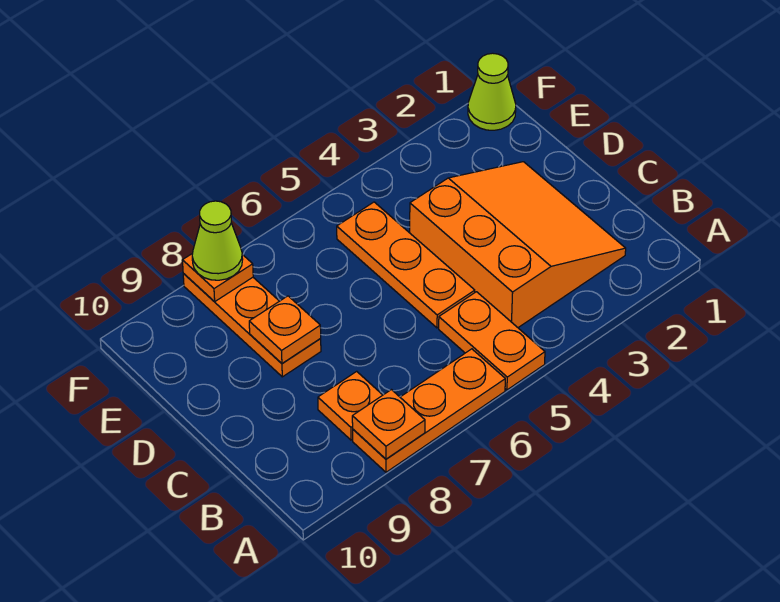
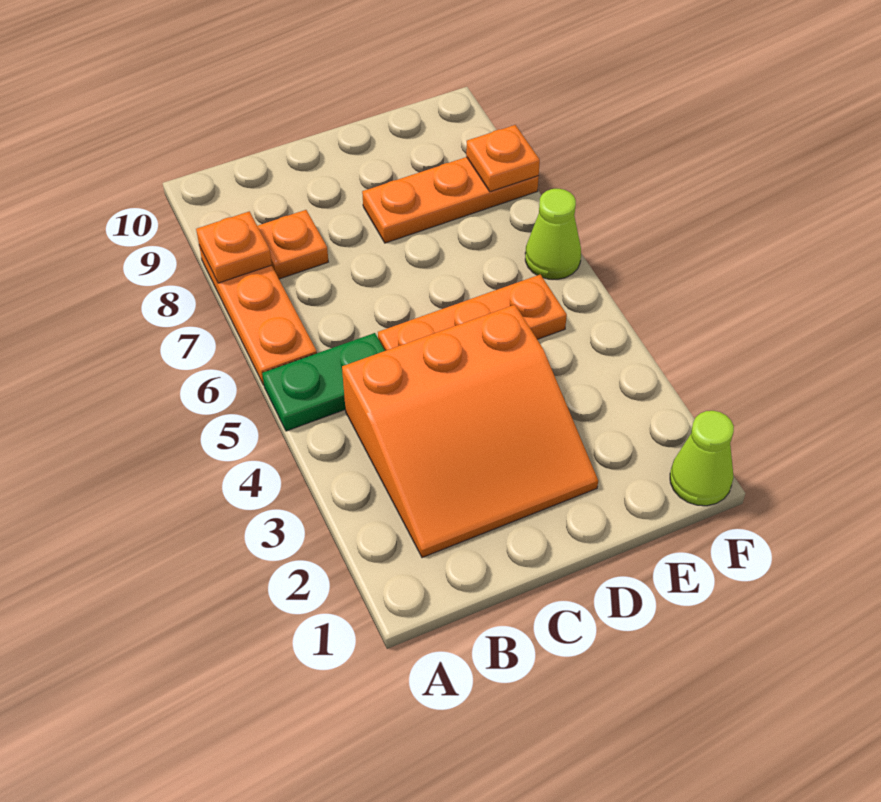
orange 1x2 plate [439,292,545,390] -> green 1x2 plate [262,333,385,431]
orange 1x1 plate [249,296,321,363] -> none
lime 1x1 cone [192,201,243,280] -> lime 1x1 cone moved to [525,189,581,279]

